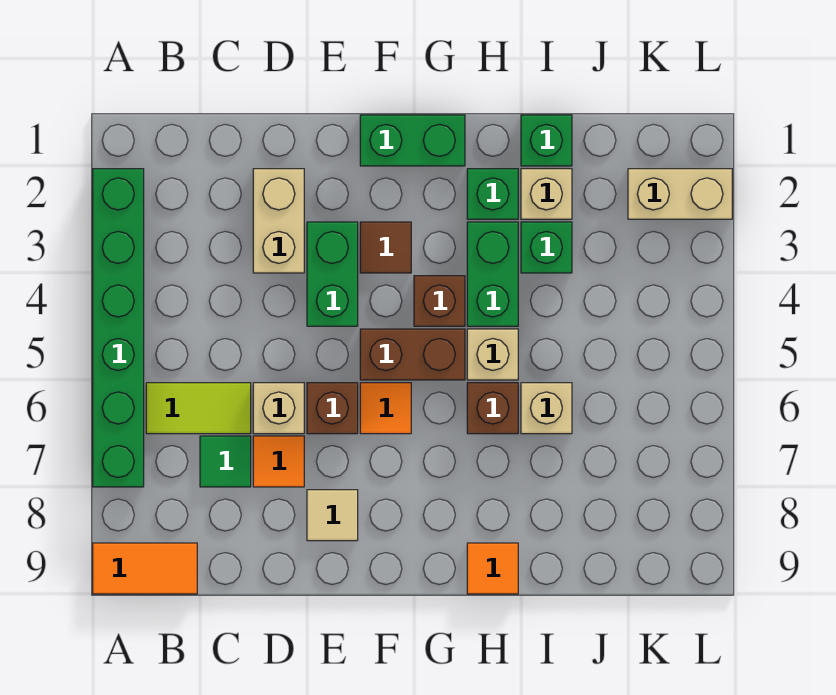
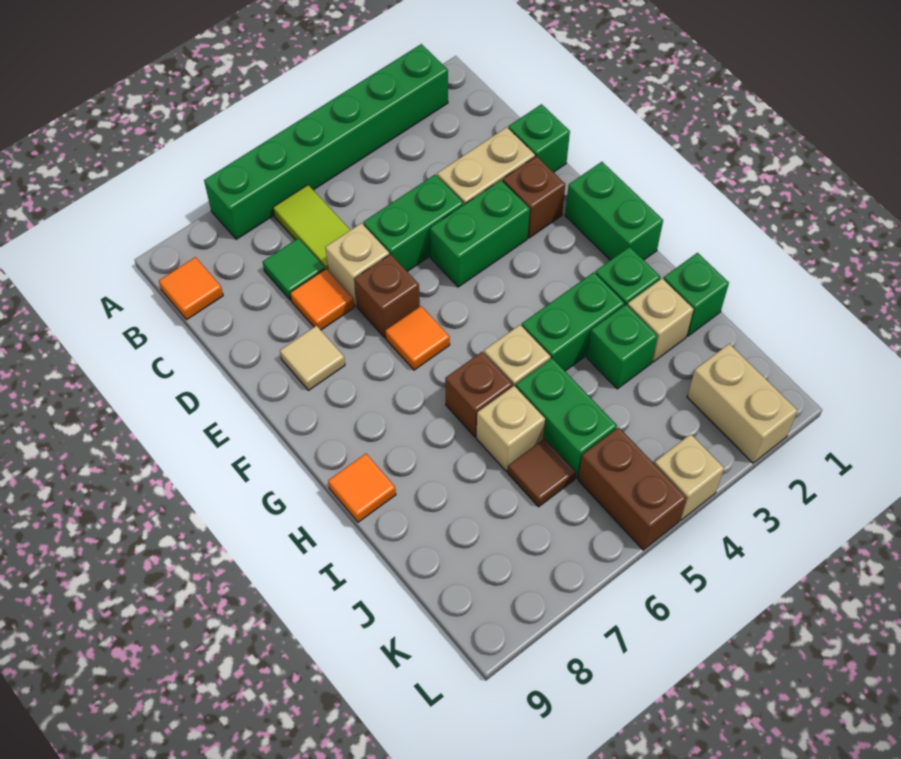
orange 1x2 tile [93,543,197,594] -> orange 1x1 tile [159,257,223,320]
none -> green 1x1 brick [508,104,570,172]
none -> green 1x2 brick [363,174,463,271]
brown 1x1 tile [360,222,411,273] -> brown 1x1 tile moved to [508,438,576,507]
brown 1x2 brick [360,329,465,380] -> brown 1x2 brick moved to [578,427,686,550]
brown 1x1 brick [414,276,465,326] -> brown 1x1 brick moved to [503,156,565,238]
none -> green 1x2 brick [516,358,617,478]
none -> tan 1x1 brick [654,434,724,520]

